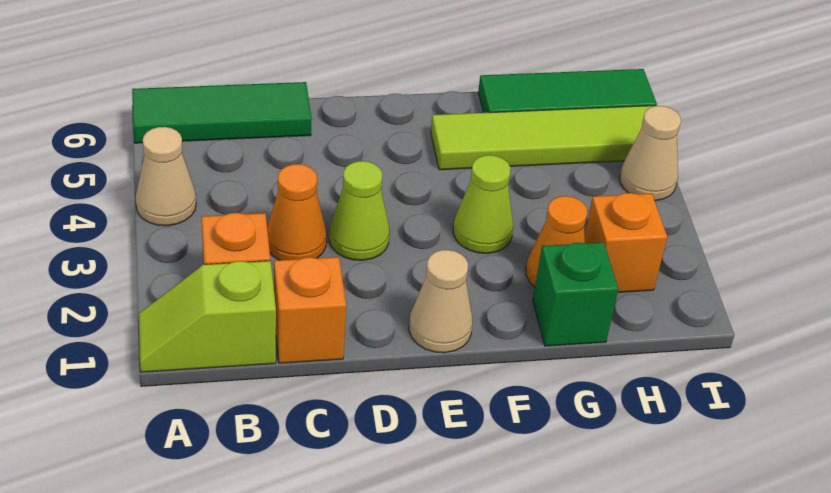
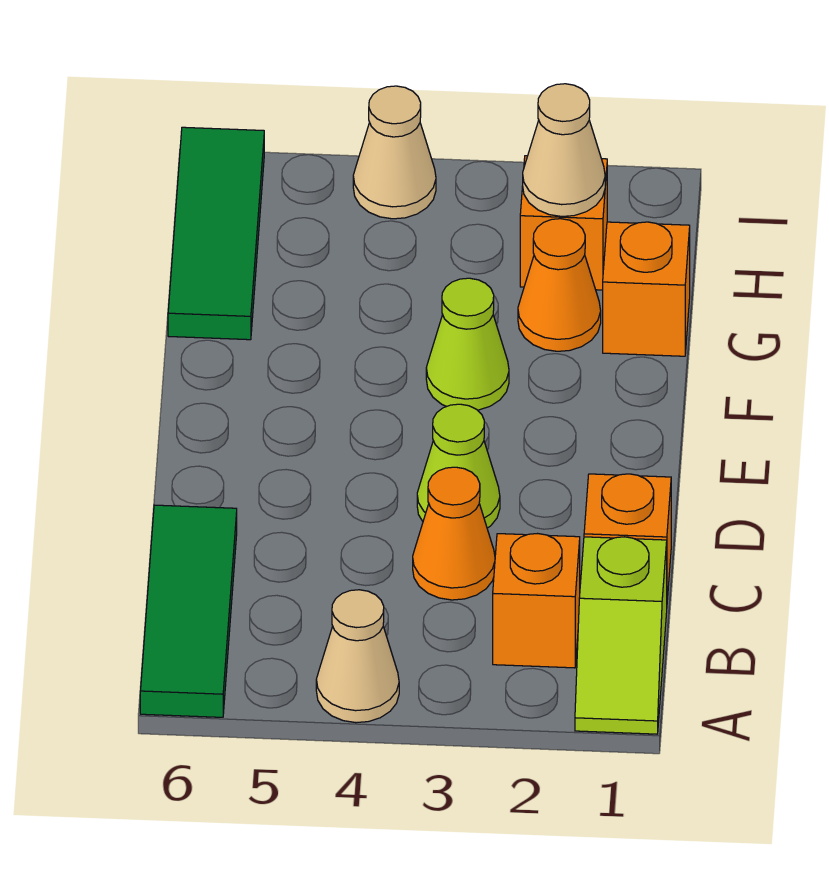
tan 1x1 cone [409,250,472,353] -> tan 1x1 cone moved to [523,84,605,217]
lime 1x4 tile [431,105,657,170] -> none
green 1x1 brick [533,242,618,346] -> orange 1x1 brick [603,222,690,356]

